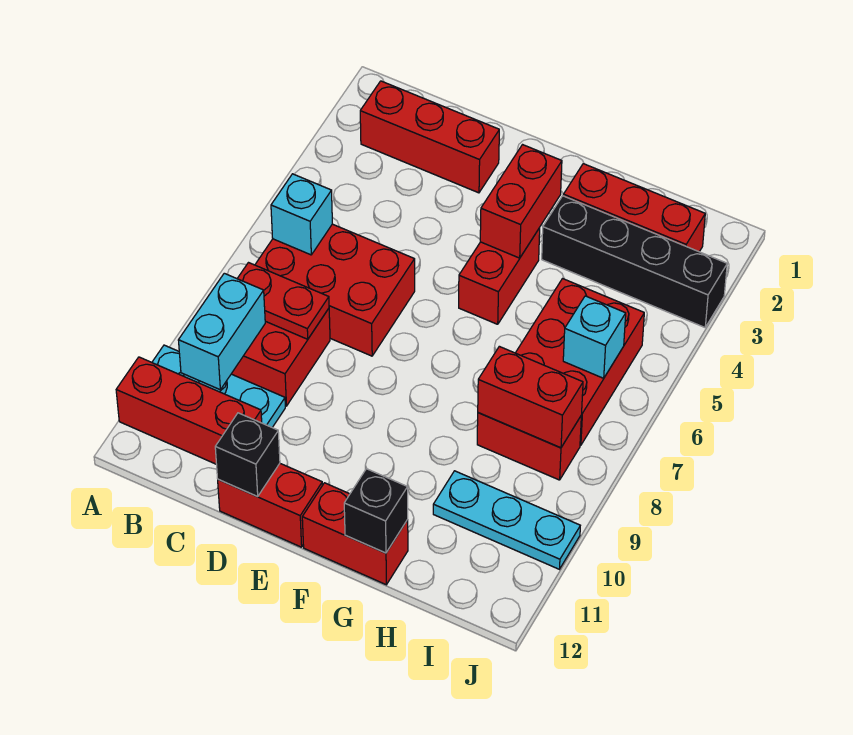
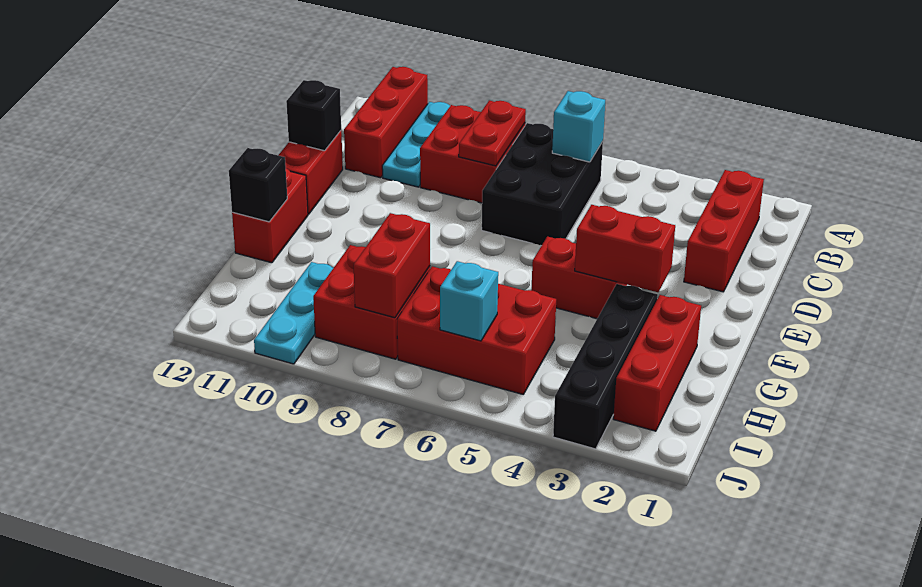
red 2x3 brick [255,224,415,356] -> black 2x3 brick [482,123,603,246]
cyan 1x2 brick [178,273,265,390] -> none
red 1x2 brick [477,413,581,480] -> red 2x2 brick [313,245,430,359]

